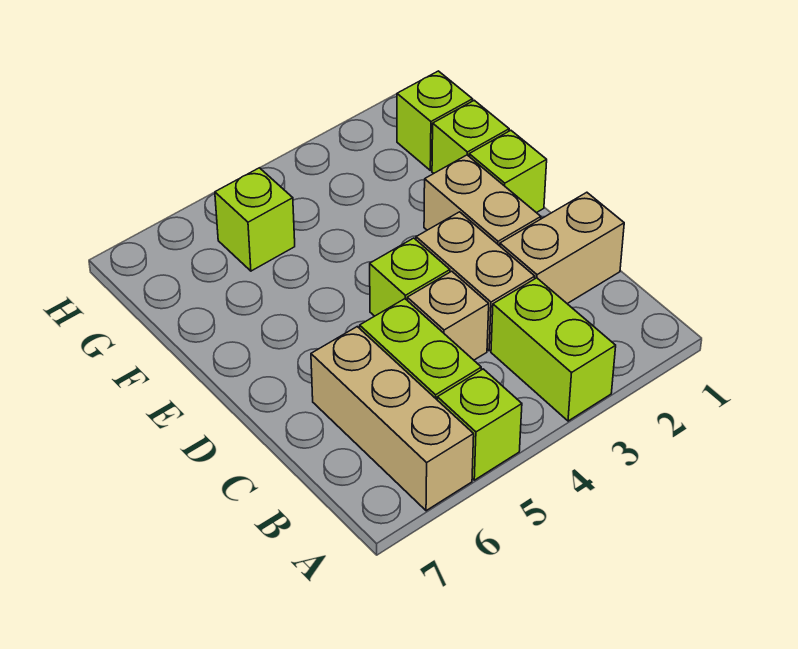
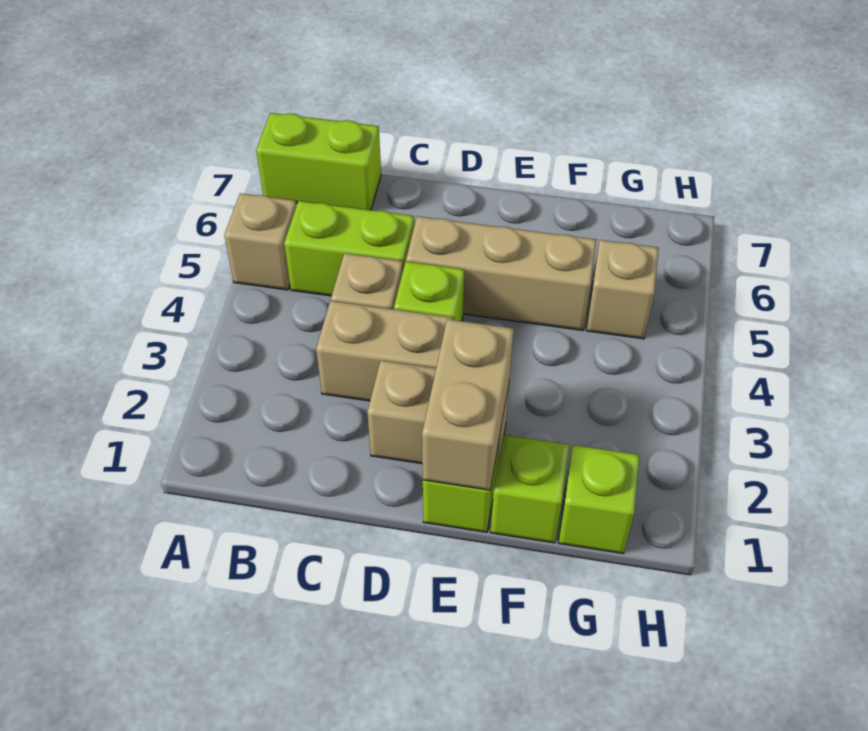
lime 1x2 brick [491,278,616,421] -> lime 1x2 brick moved to [256,113,381,210]
lime 1x1 brick [437,369,522,480] -> tan 1x1 brick [224,193,296,290]
tan 1x3 brick [311,327,474,511] -> tan 1x3 brick moved to [406,216,596,330]
tan 1x2 brick [500,192,624,304] -> tan 1x2 brick moved to [422,319,514,490]
lime 1x1 brick [215,168,295,271] -> tan 1x1 brick [586,240,659,339]

